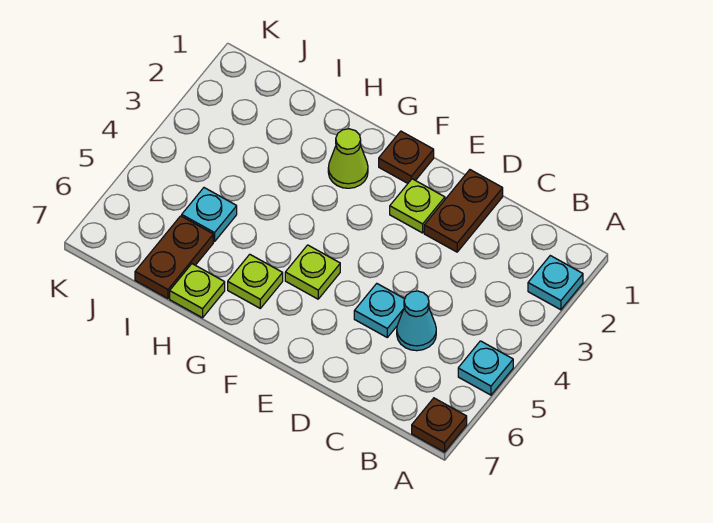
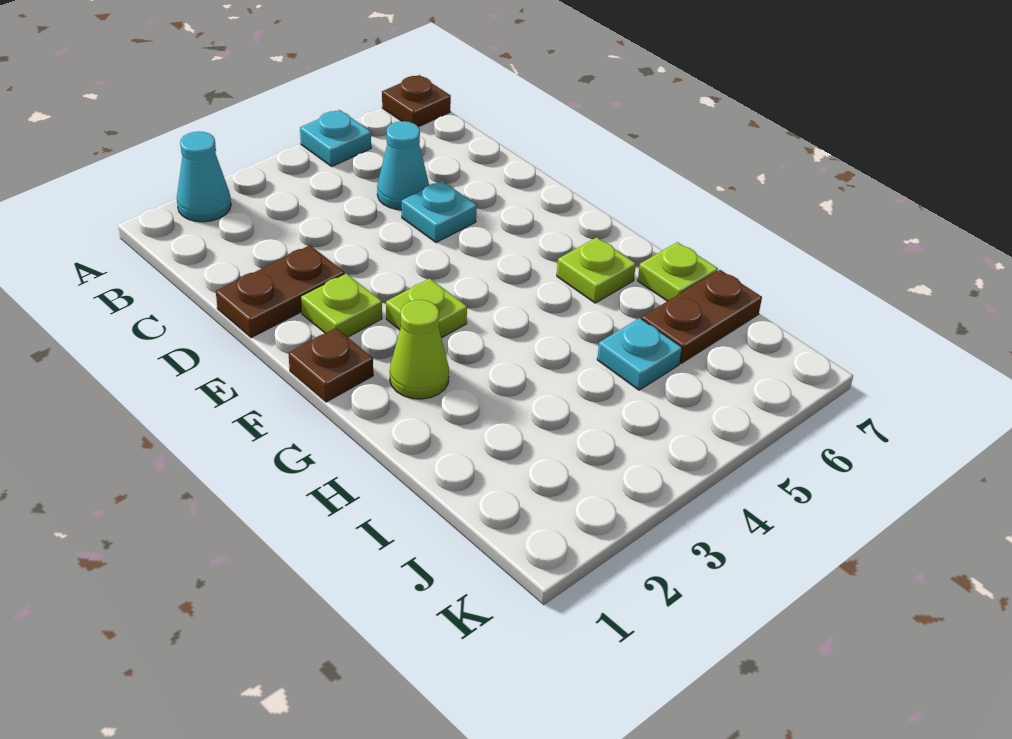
cyan 1x1 plate [528,256,583,310] -> cyan 1x1 cone [177,132,231,222]
lime 1x1 plate [285,245,340,299] -> lime 1x1 plate moved to [386,278,467,338]

